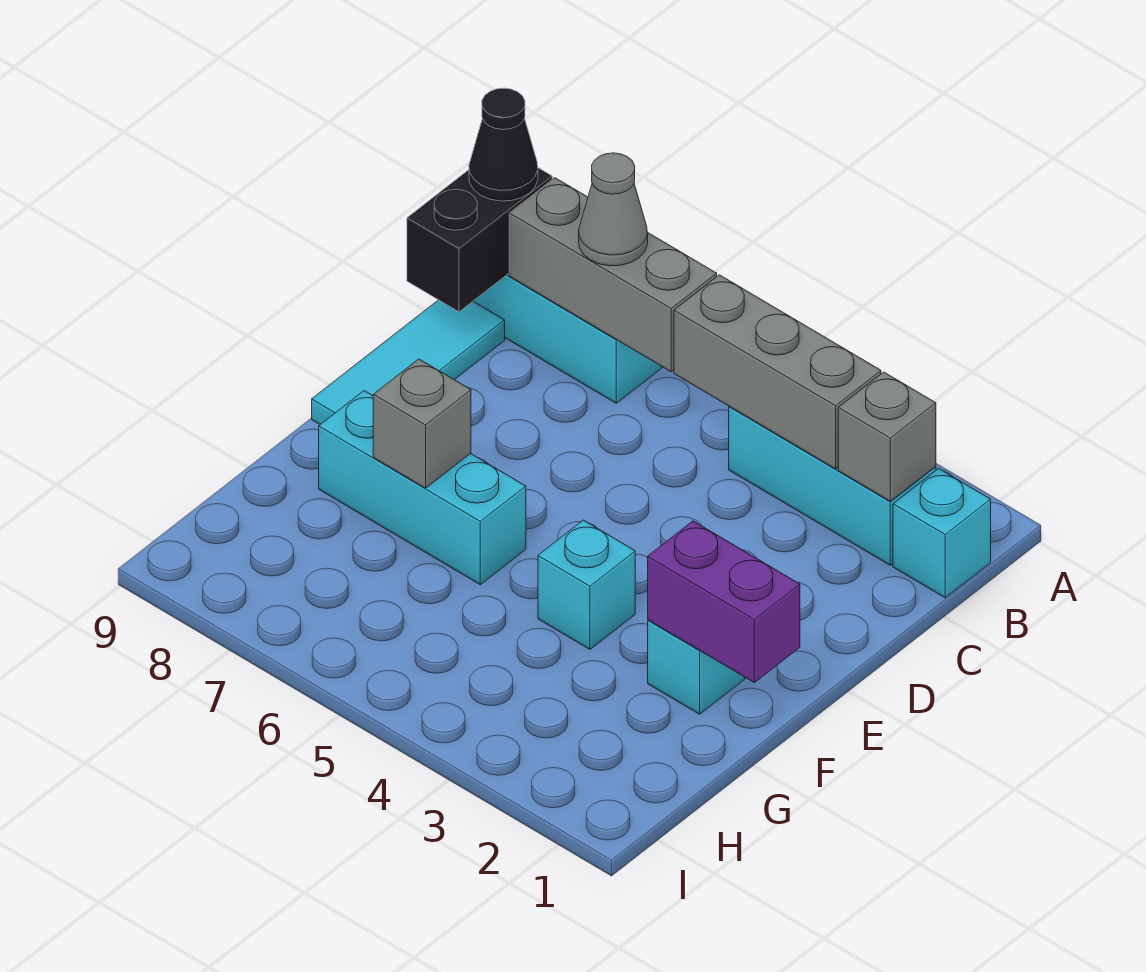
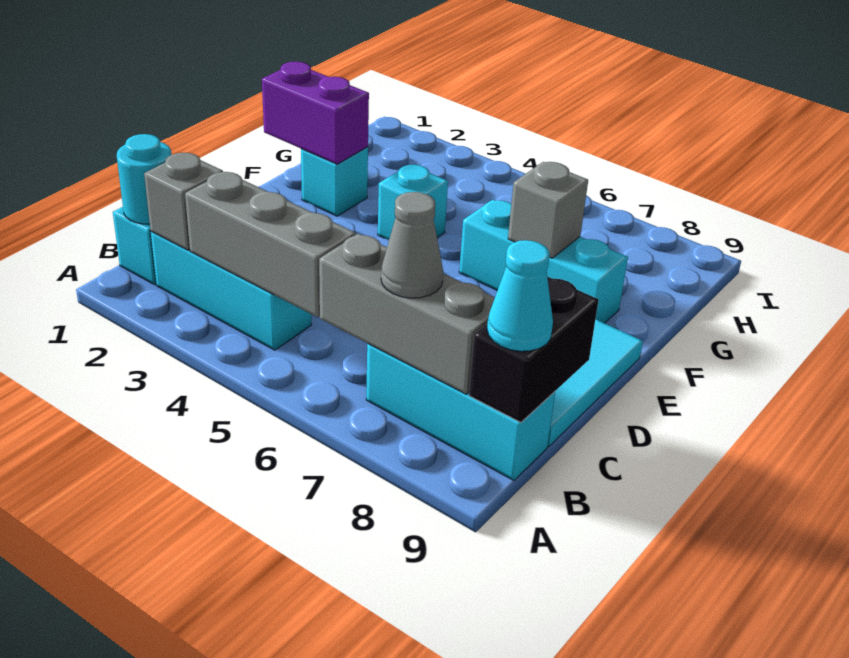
none -> cyan 1x1 round brick [117,134,172,224]
black 1x1 cone [469,88,538,201] -> cyan 1x1 cone [487,240,553,351]

